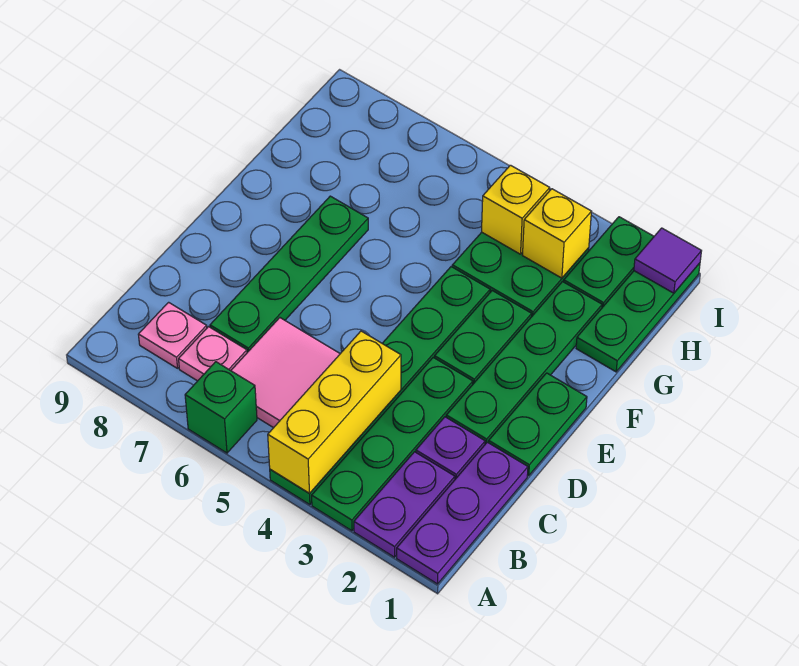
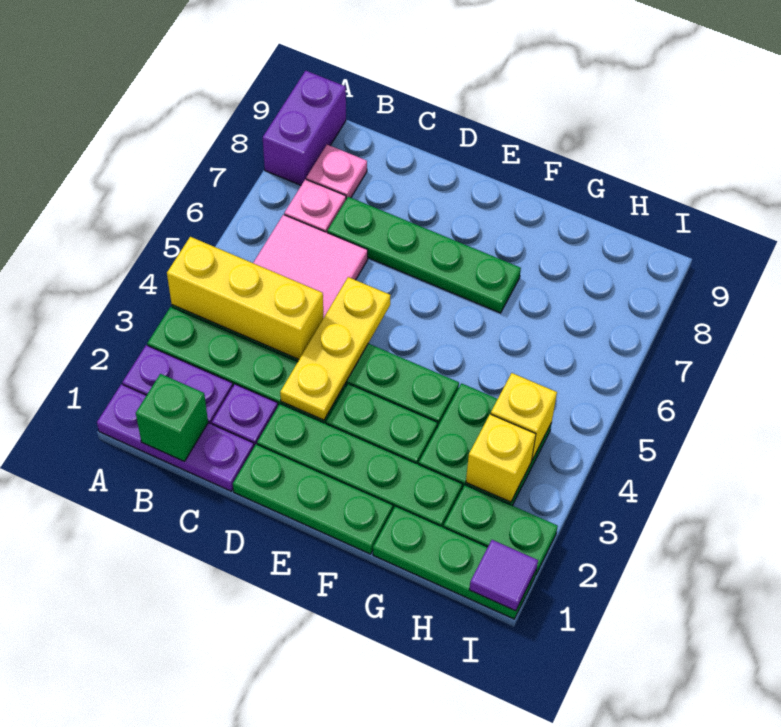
green 1x1 brick [185,362,257,453] -> green 1x1 brick moved to [136,374,208,461]
none -> purple 1x2 brick [263,71,346,185]
green 1x2 plate [489,373,587,476] -> green 1x3 plate [233,444,393,554]
none -> yellow 1x3 plate [280,277,391,420]

